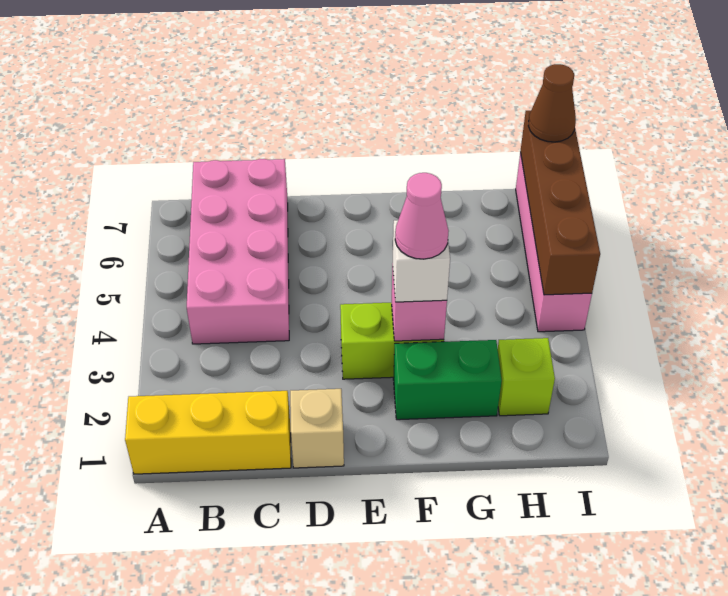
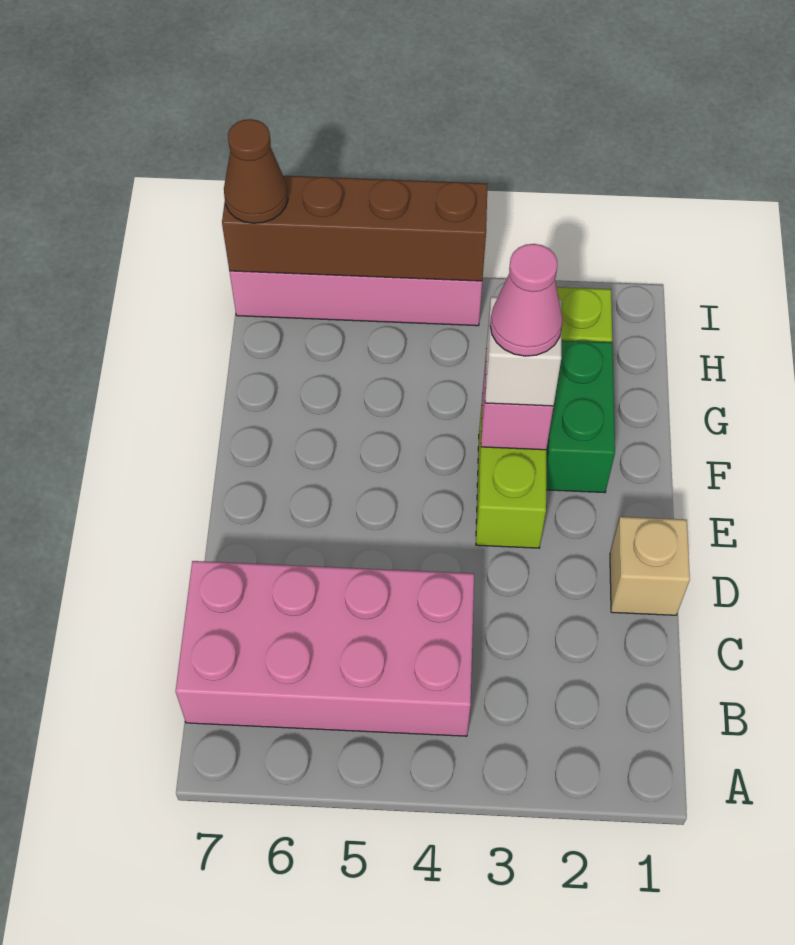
yellow 1x3 brick [125,391,291,474] -> none

